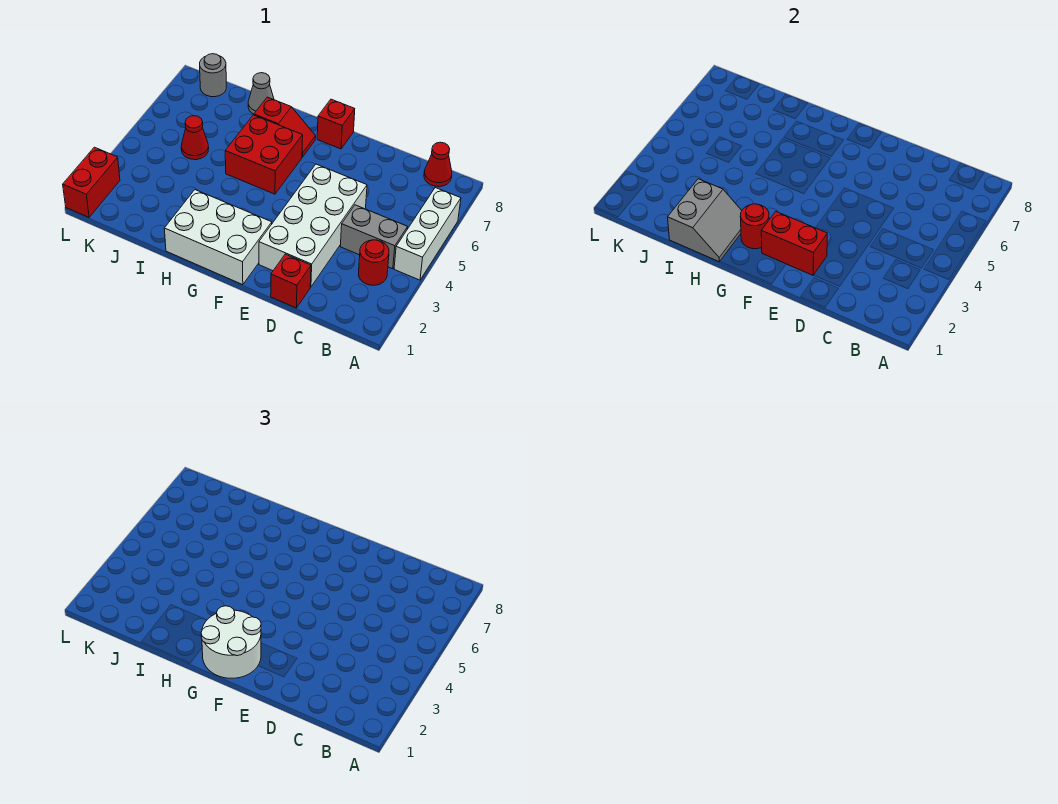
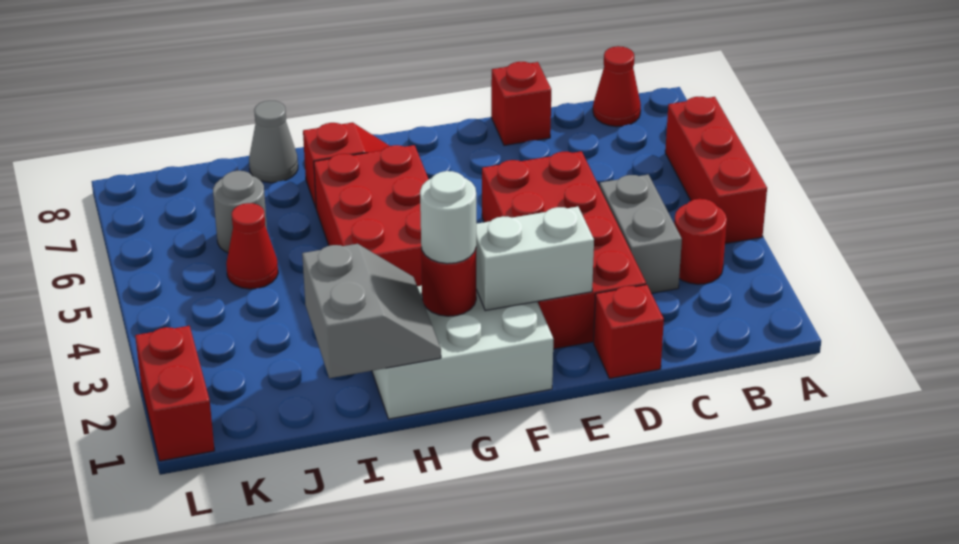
white 1x3 brick [394,188,461,280] -> red 1x3 brick [665,97,767,244]
grey 1x2 brick [340,205,408,269] -> grey 1x2 brick turned to [600,175,682,293]
white 2x4 brick [259,164,367,287] -> red 2x4 brick [482,151,646,349]
red 1x2 brick [761,212,827,275] -> white 1x2 brick [476,207,594,311]
white 2x2 round brick [201,606,261,678] -> white 1x1 round brick [420,171,476,264]
red 1x1 brick [317,99,355,149] -> red 1x1 brick moved to [491,62,551,146]
red 2x2 brick [225,115,303,194] -> red 2x3 brick [314,145,429,286]
grey 1x1 round brick [200,54,226,97] -> grey 1x1 round brick moved to [213,171,267,253]

